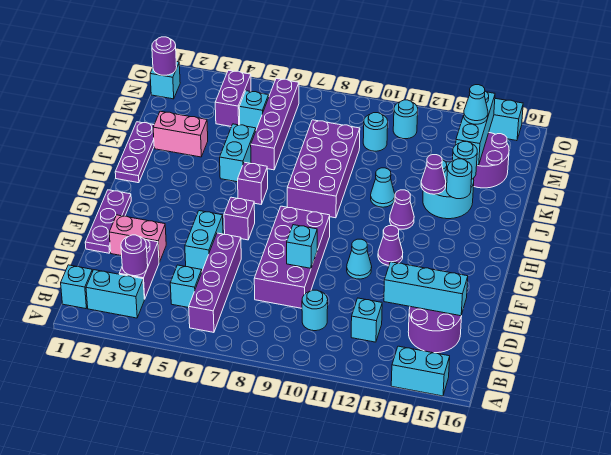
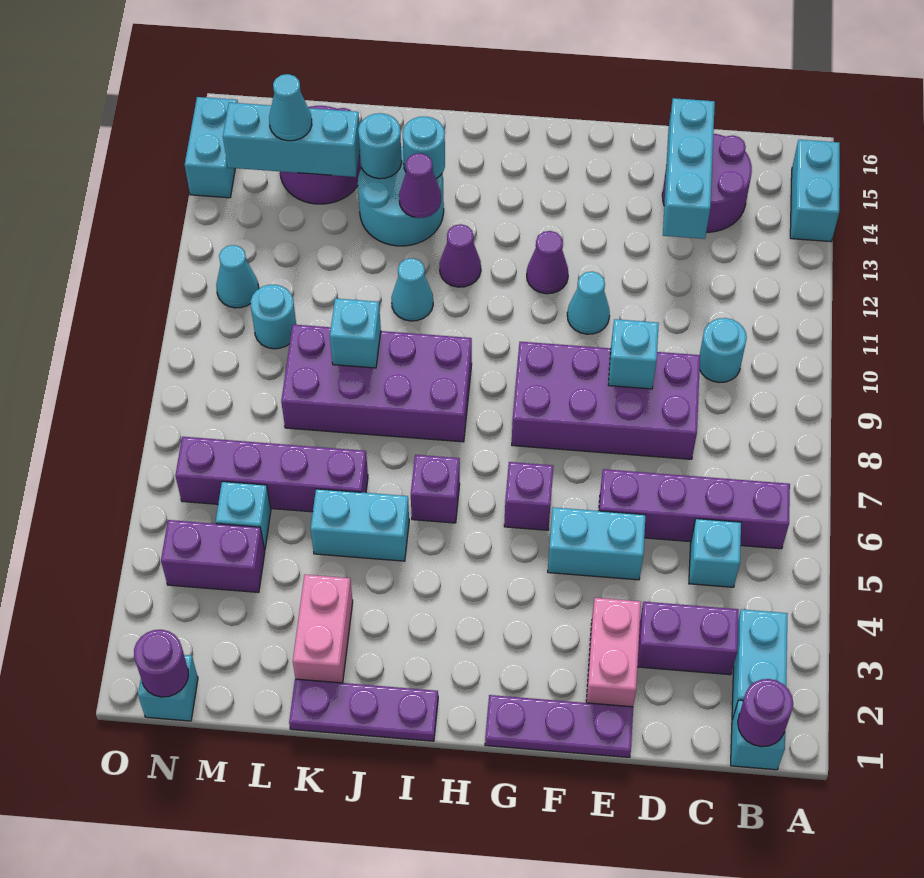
purple 1x1 round brick [121,235,148,276] -> purple 1x1 round brick moved to [738,679,793,747]
cyan 1x1 brick [351,298,382,342] -> cyan 1x1 brick moved to [330,298,381,368]
cyan 1x1 round brick [393,100,418,139] -> cyan 1x1 cone [216,245,259,308]

